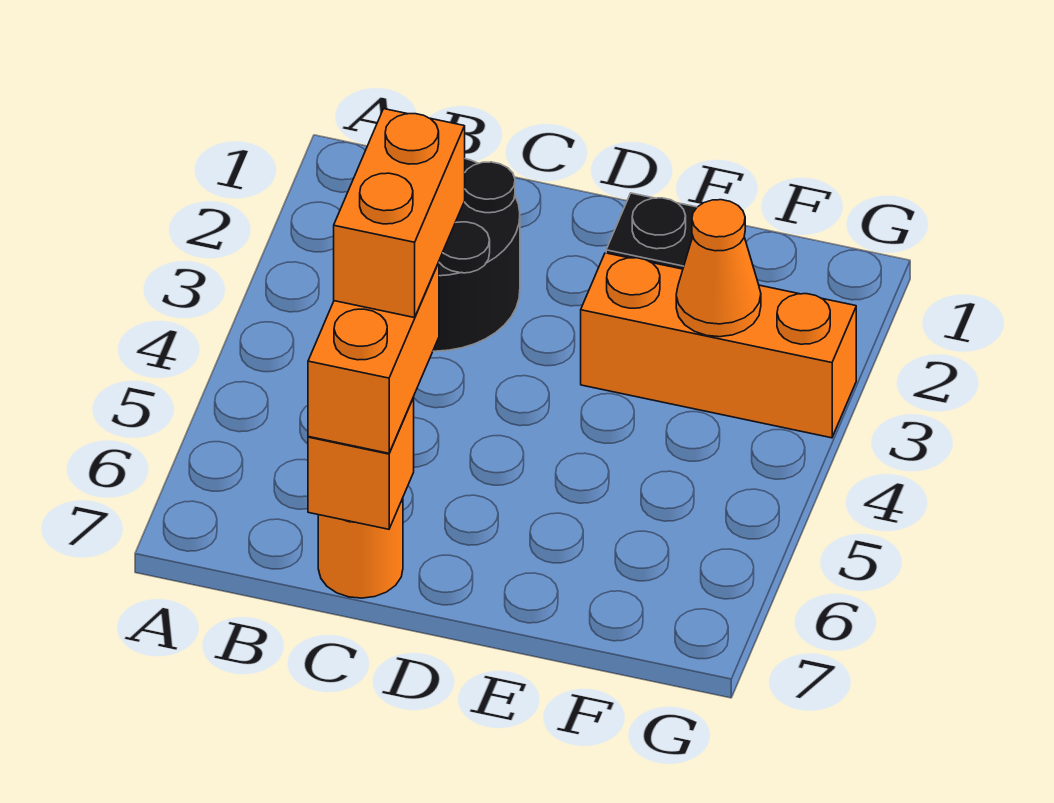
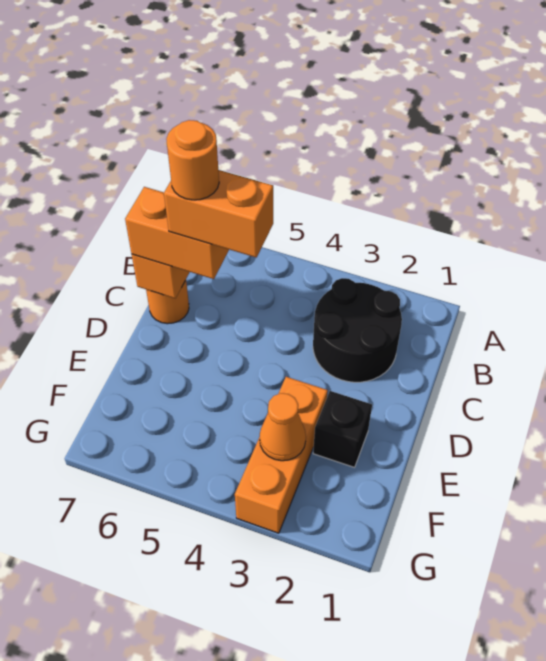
none -> orange 1x1 round brick [166,120,219,200]

